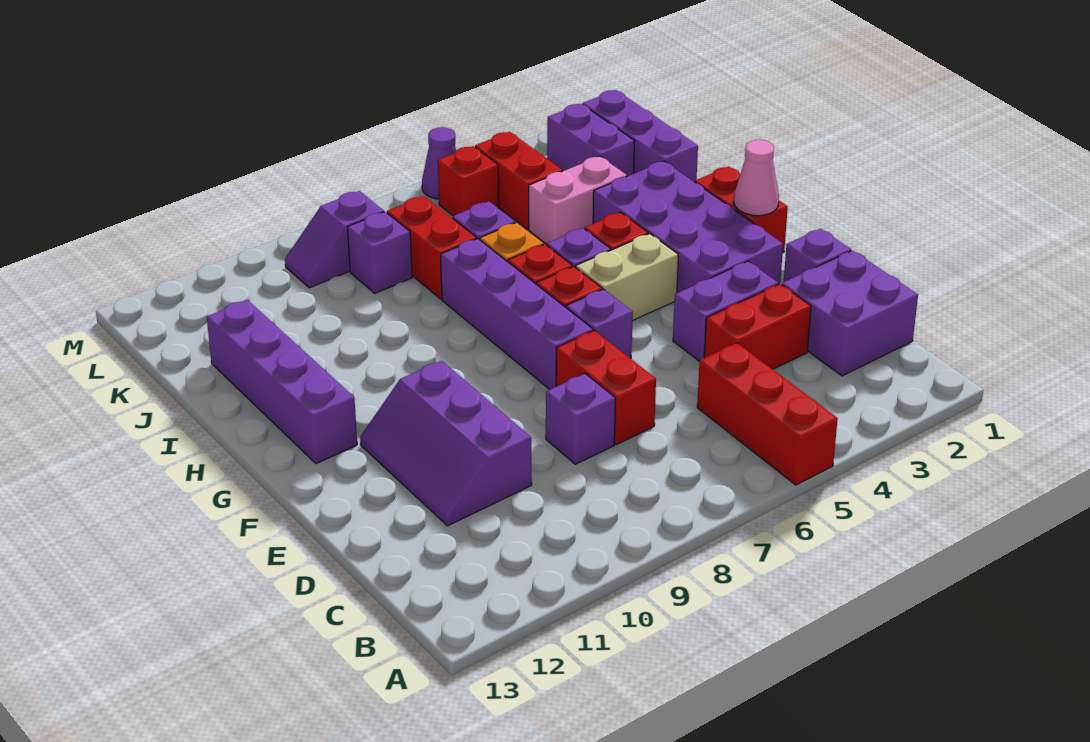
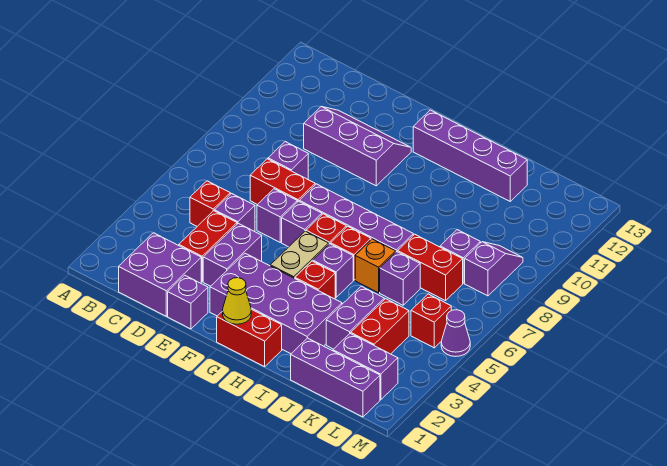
red 1x3 brick [697,343,838,485] -> red 1x1 brick [190,181,230,226]
none -> purple 1x1 brick [215,193,255,231]
none -> purple 1x1 brick [257,189,297,242]
pink 1x1 cone [734,140,779,216] -> yellow 1x1 cone [223,278,251,324]
pink 1x2 brick [529,156,627,244] -> purple 1x2 brick [326,286,384,349]
red 1x2 brick [475,132,562,230] -> red 1x2 brick turned to [351,299,409,354]

